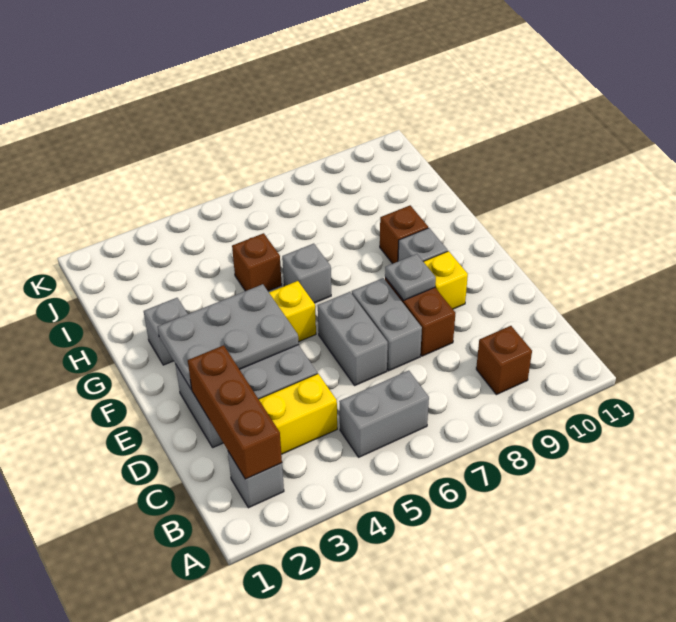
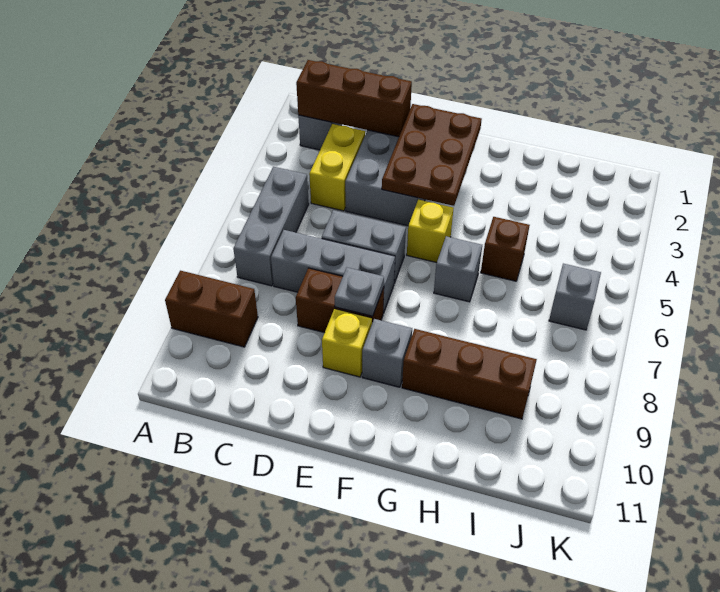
grey 1x2 brick [339,371,429,457] -> grey 1x3 brick [233,167,309,286]
brown 1x1 brick [476,326,532,395] -> brown 1x2 brick [165,271,258,347]
grey 1x2 brick [352,278,422,371] -> grey 1x3 brick [271,230,395,313]
grey 2x3 plate [158,284,299,390] -> brown 2x3 plate [382,104,482,206]
grey 1x1 brick [144,298,188,365] -> grey 1x1 brick moved to [549,264,601,330]
brown 1x1 brick [380,205,428,264] -> brown 1x3 brick [402,329,537,419]

